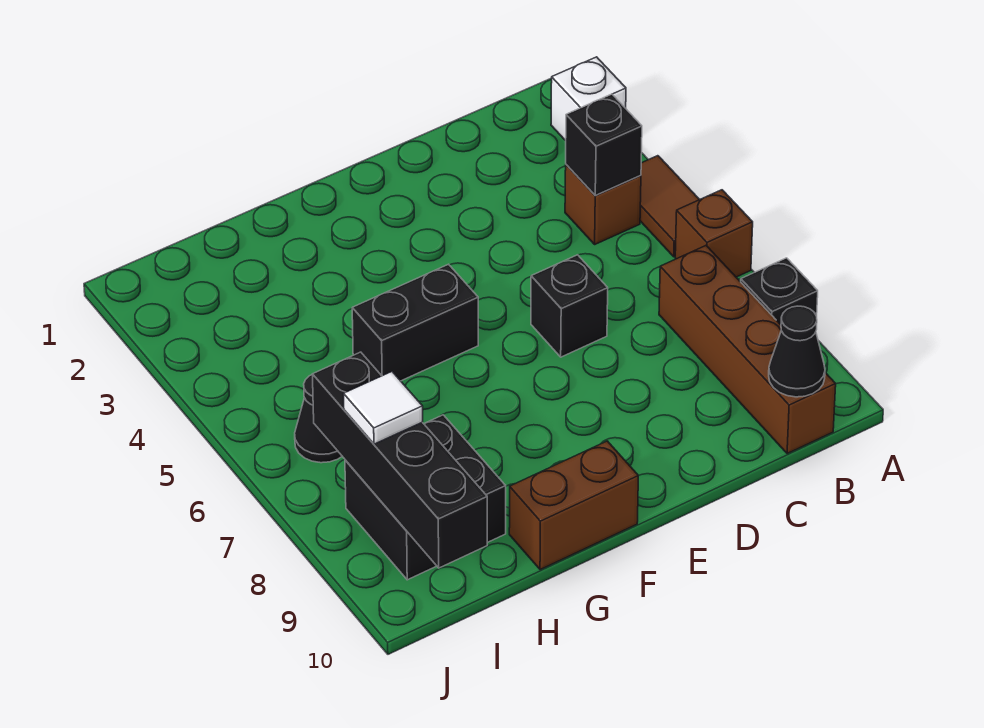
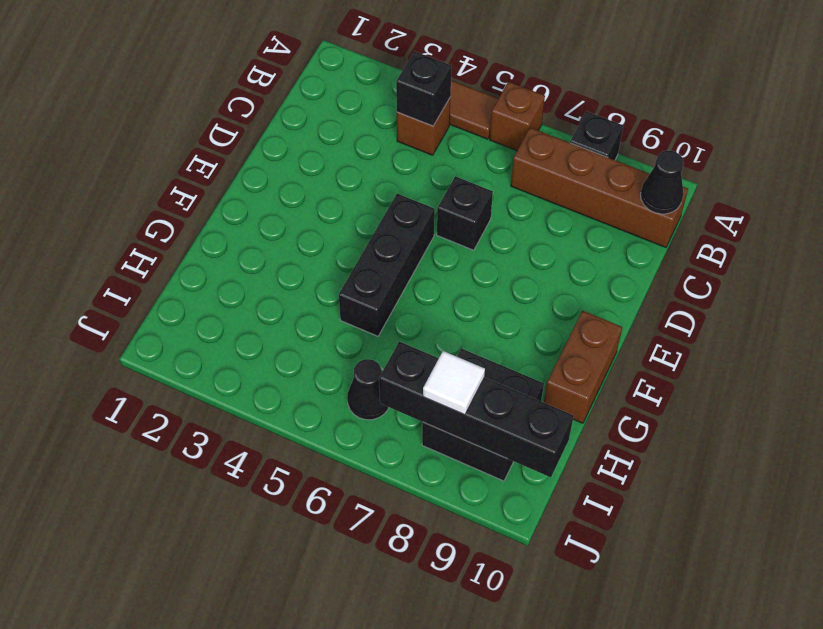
white 1x1 brick [551,57,626,141] -> none
black 1x2 brick [352,264,478,381] -> black 1x3 brick [339,194,435,336]

